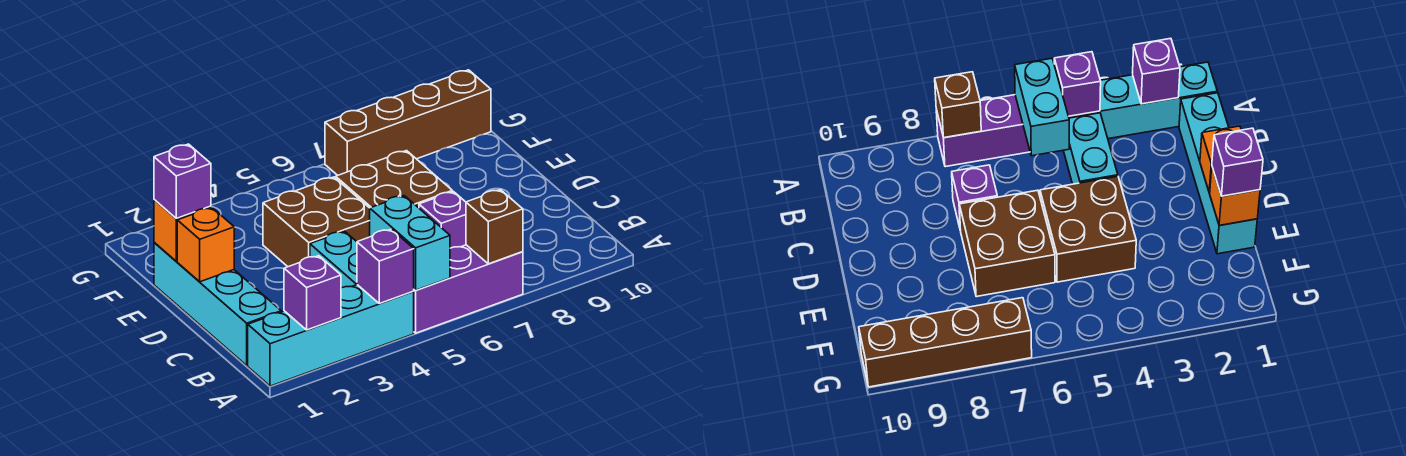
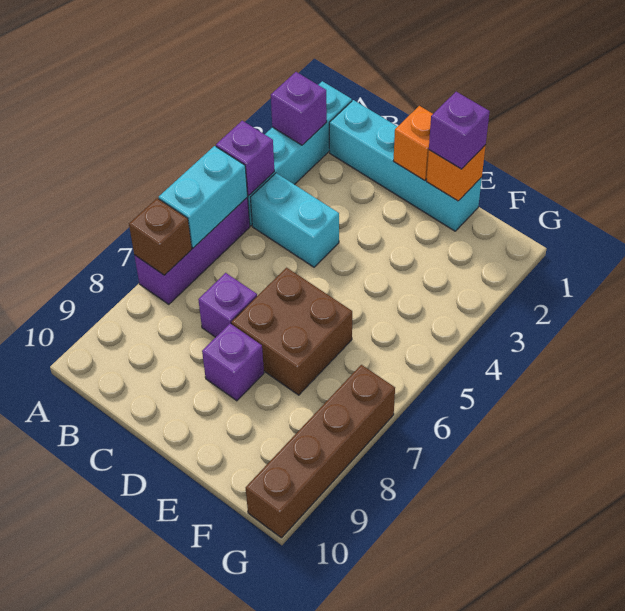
cyan 1x2 brick [370,196,450,290] -> cyan 1x2 brick turned to [159,146,248,248]
brown 2x2 brick [263,177,370,267] -> none
none -> purple 1x1 brick [202,324,264,401]

